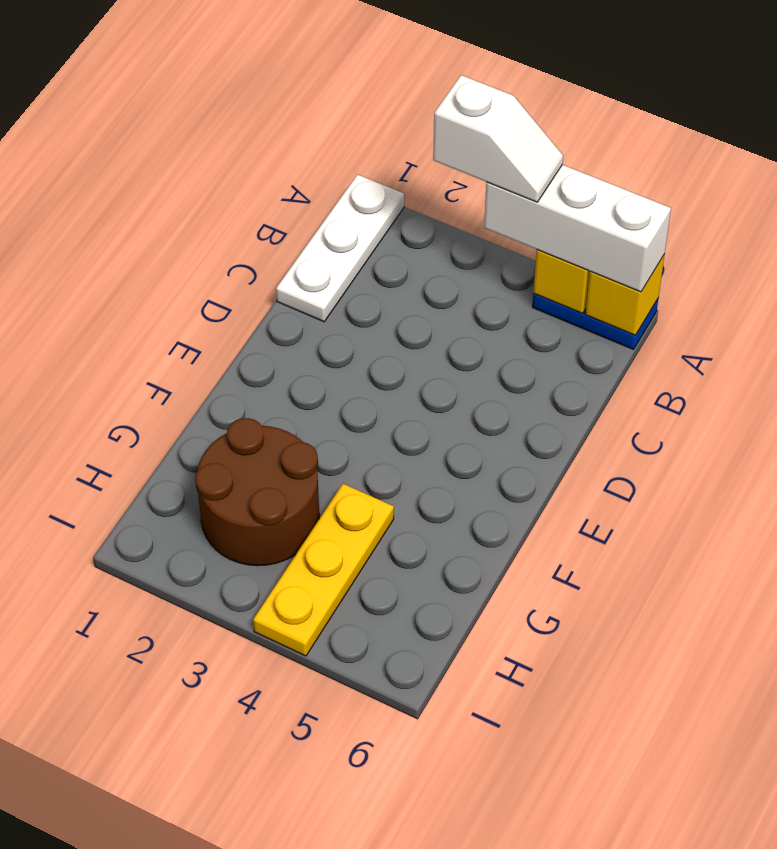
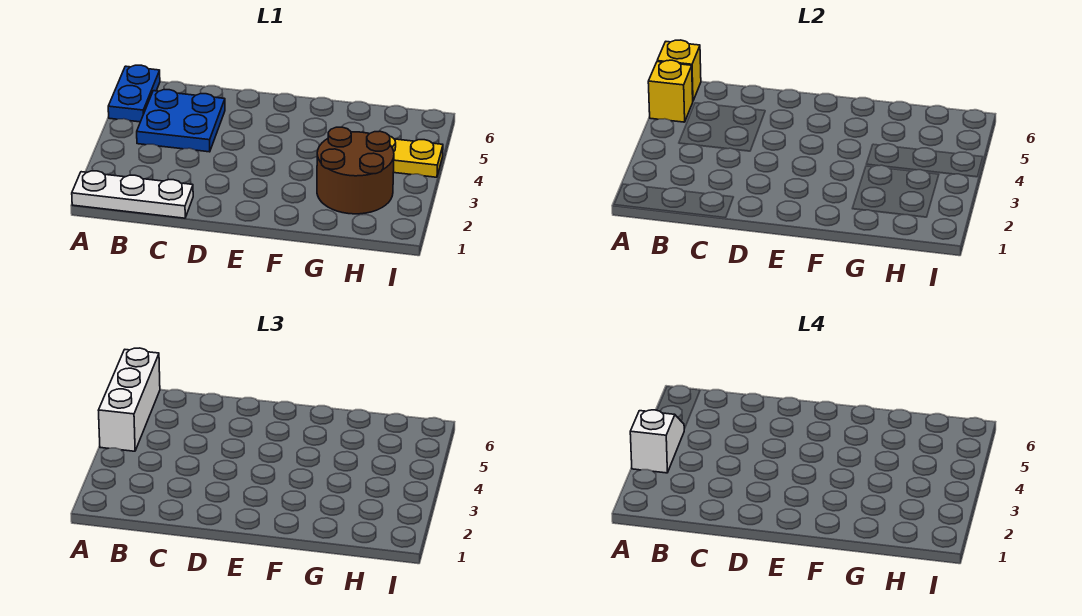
none -> blue 2x2 plate [137,90,225,152]

